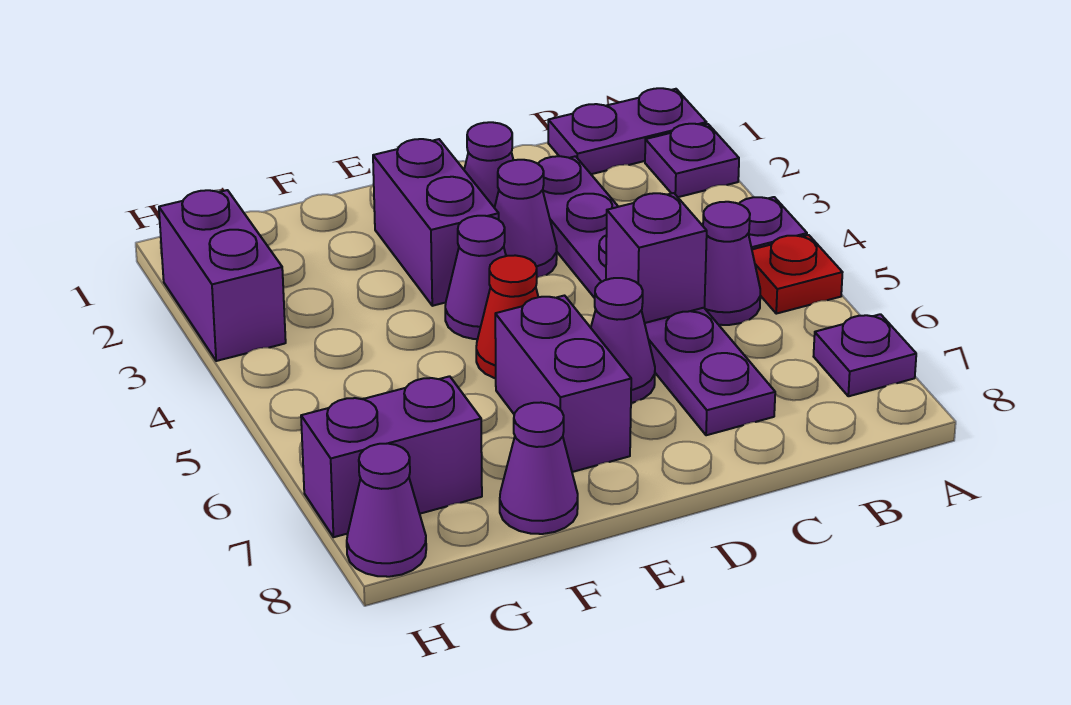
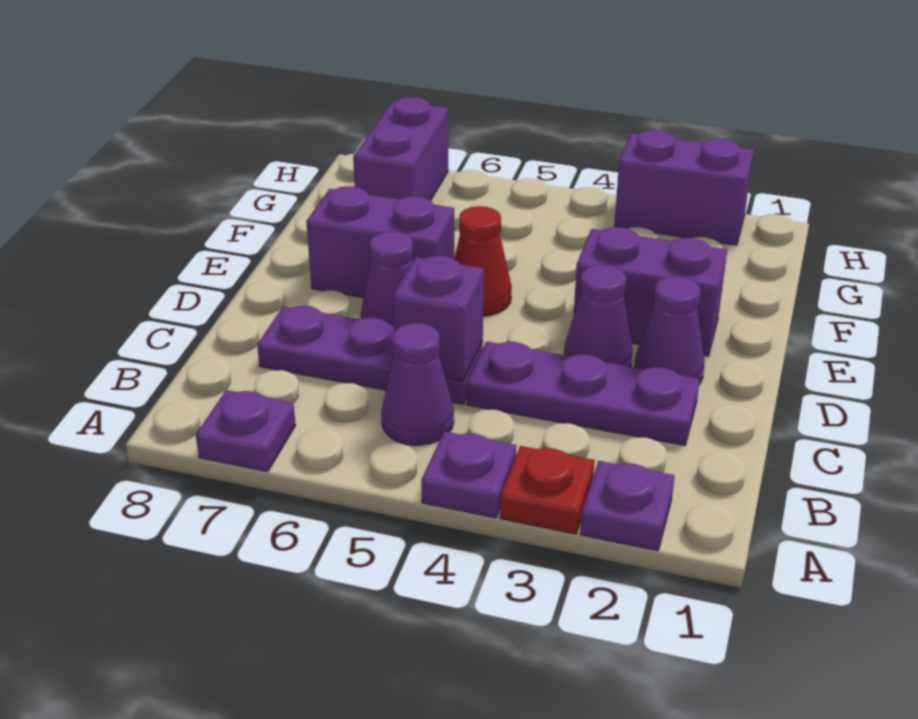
purple 1x2 plate [548,88,706,174] -> none
red 1x1 plate [752,235,843,314] -> red 1x1 plate moved to [500,446,595,534]
purple 1x1 cone [445,216,506,339] -> none
purple 1x1 cone [500,403,578,534] -> none
purple 1x1 cone [347,443,426,577] -> none

